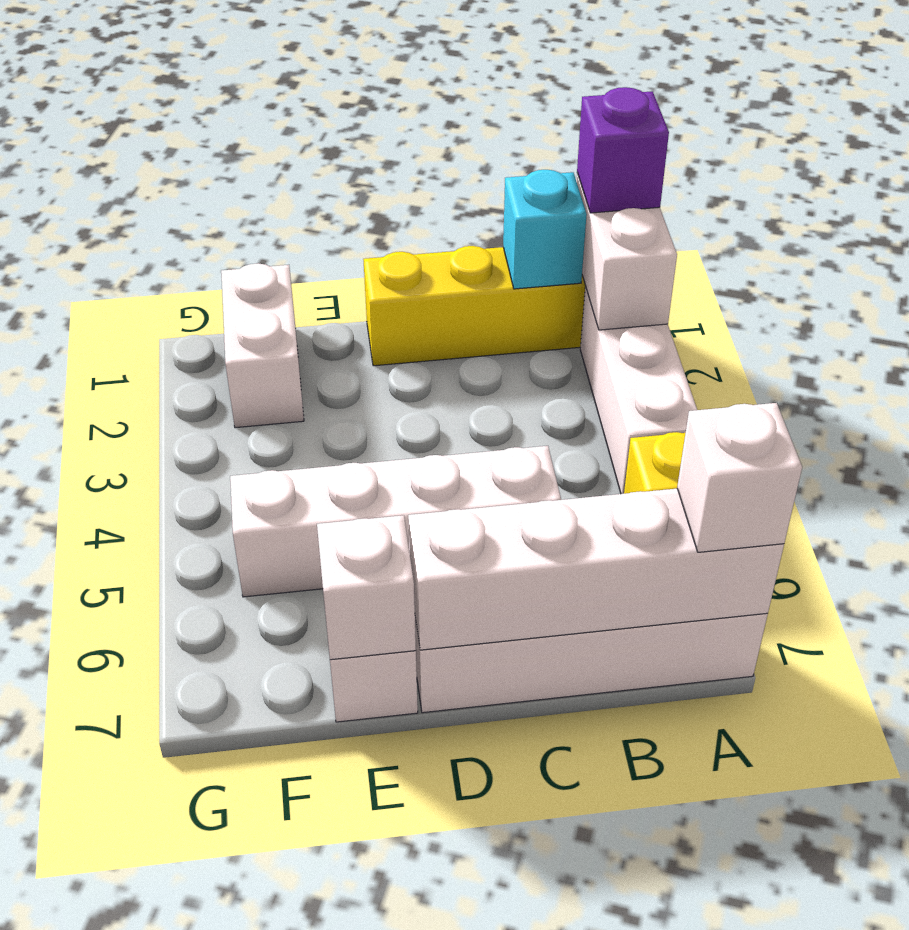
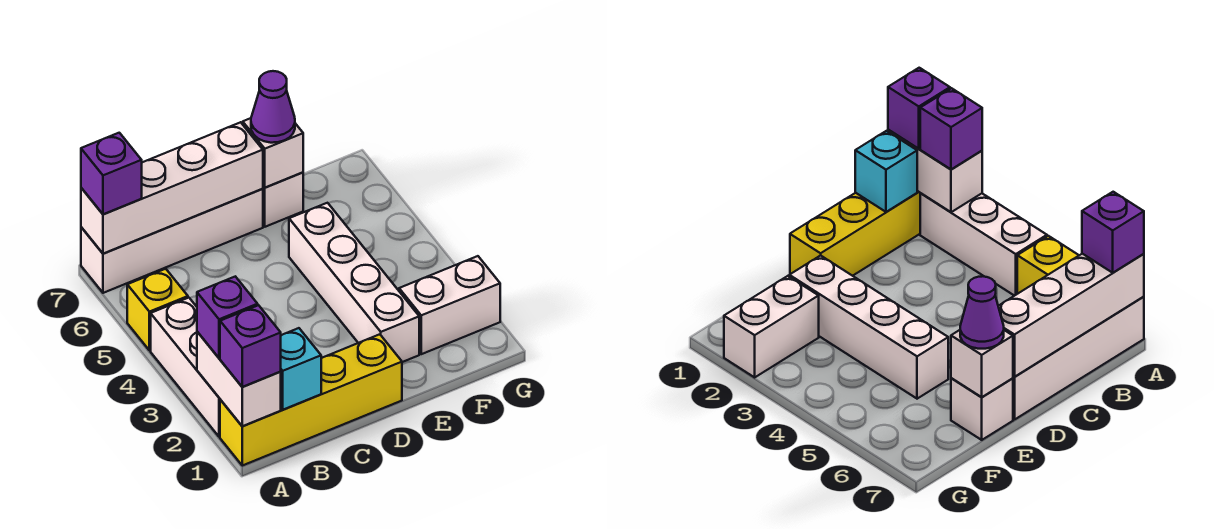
none -> purple 1x1 brick [197,276,258,358]
white 1x1 brick [677,403,802,552] -> purple 1x1 brick [81,133,142,214]
white 1x4 brick [230,446,561,597] -> white 1x4 brick turned to [289,203,419,362]
none -> purple 1x1 cone [251,71,295,143]
white 1x2 brick [221,263,304,428] -> white 1x2 brick turned to [399,256,500,354]

